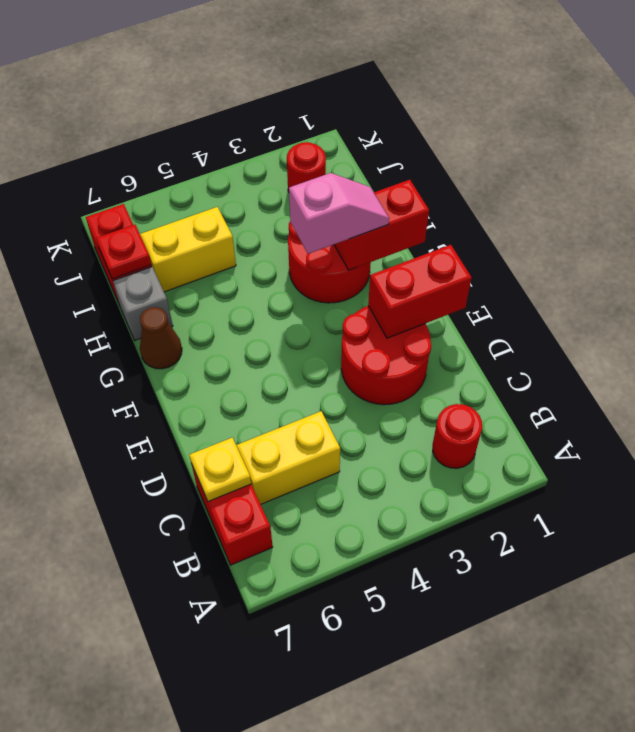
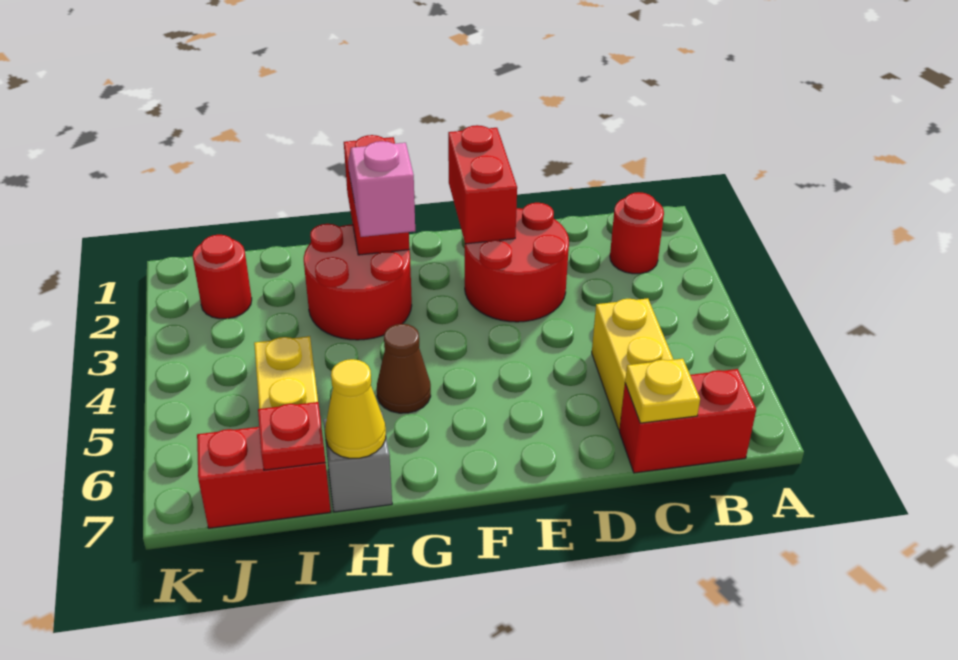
brown 1x1 cone [140,307,182,369] -> brown 1x1 cone moved to [377,324,431,413]
none -> yellow 1x1 cone [325,359,386,458]

